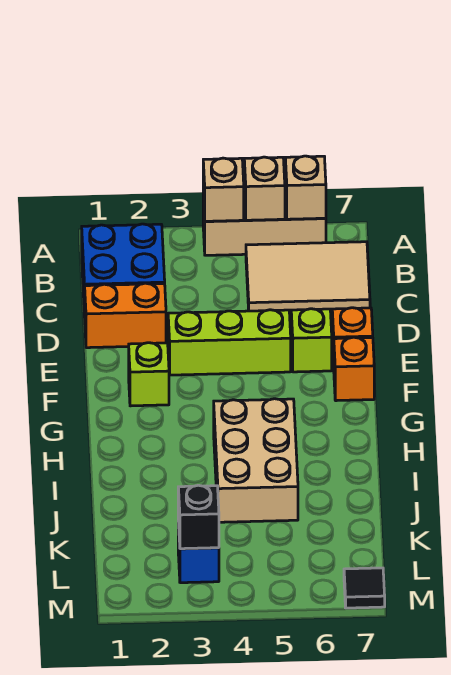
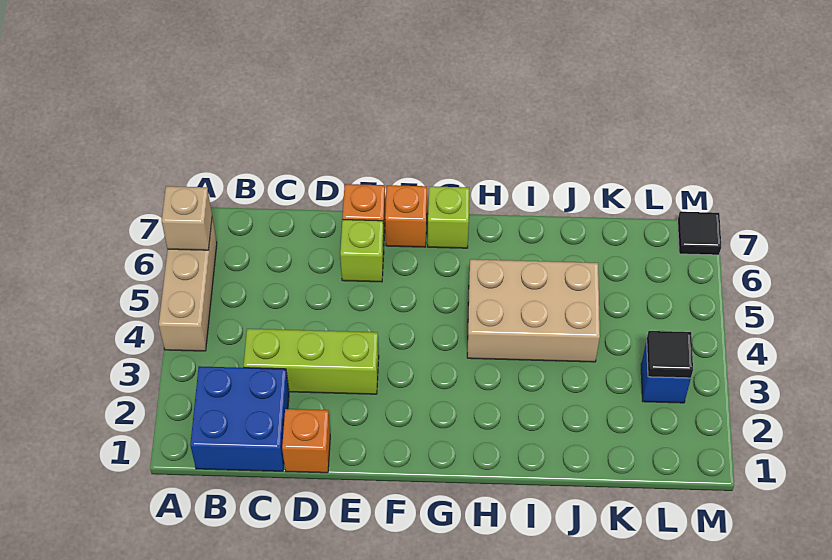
tan 1x1 brick [203,158,244,221] -> none
tan 1x1 brick [244,157,285,220] -> none
tan 2x3 tile [246,242,370,313] -> none
orange 1x2 brick [85,283,166,348] -> orange 1x1 brick [282,409,330,473]
lime 1x3 brick [168,310,291,375] -> lime 1x3 brick turned to [244,329,379,394]
lime 1x1 brick [129,343,169,406] -> lime 1x1 brick moved to [428,186,469,248]
black 1x1 brick [178,485,219,549] -> black 1x1 tile [647,331,693,378]

